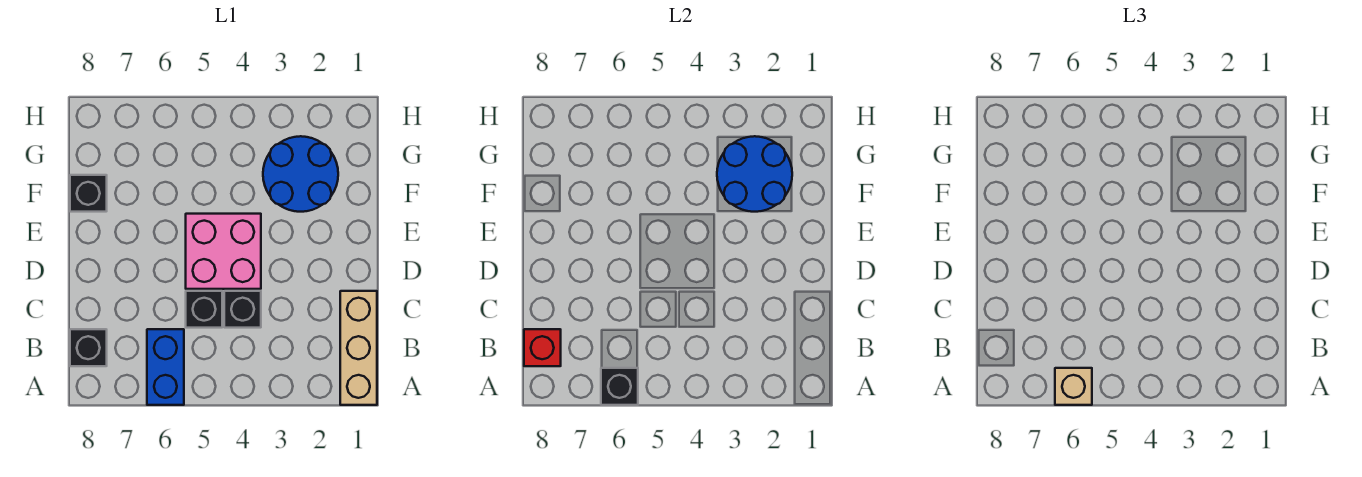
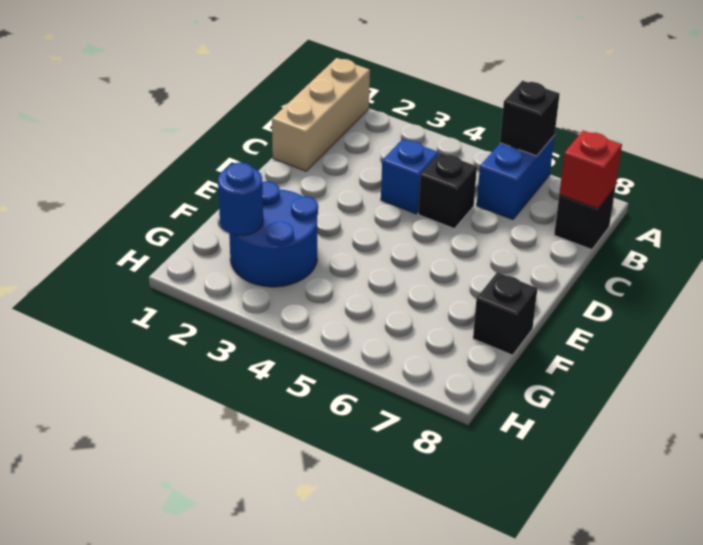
tan 1x1 brick [1055,368,1092,405] -> none
black 1x1 brick [224,291,261,328] -> blue 1x1 brick [381,139,439,214]
pink 2x2 brick [186,214,261,289] -> none
blue 2x2 round brick [717,136,792,212] -> blue 1x1 round brick [218,163,263,235]

